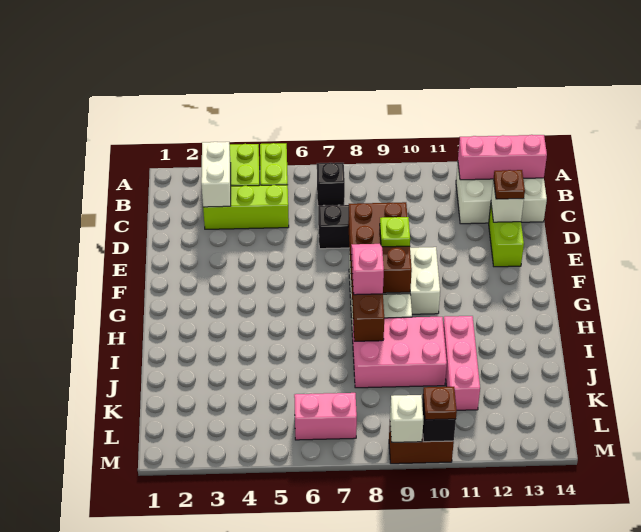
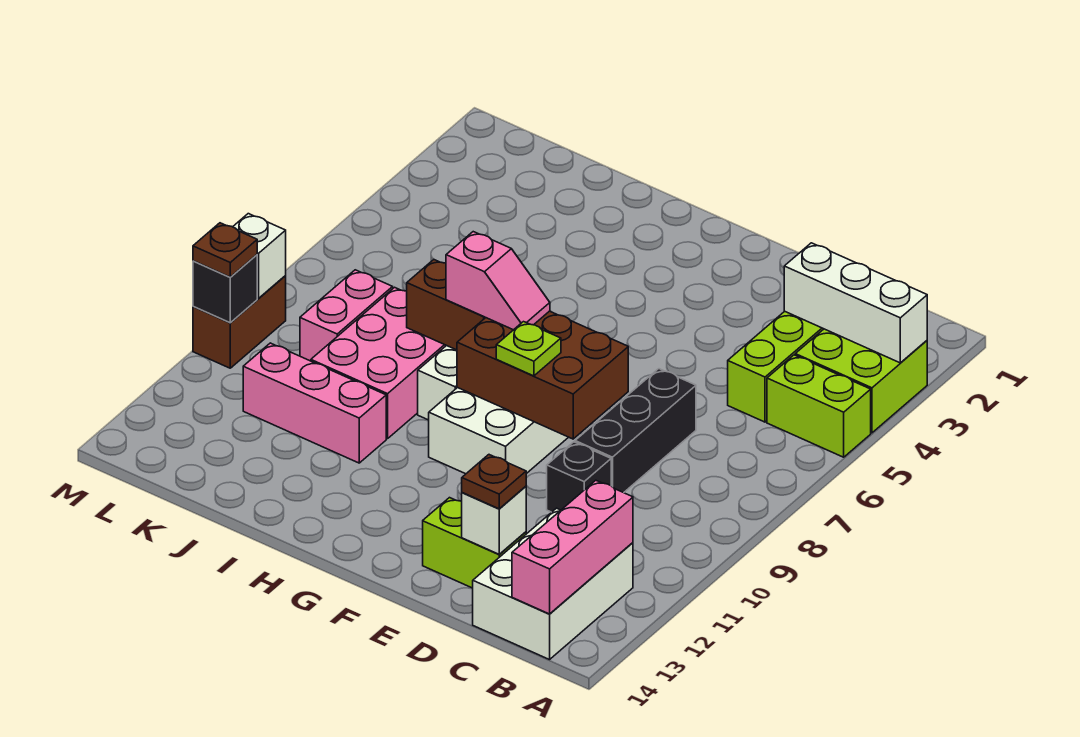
white 1x2 brick [201,142,231,207] -> white 1x3 brick [784,243,927,363]
black 1x1 brick [317,163,345,206] -> black 1x1 brick moved to [547,442,611,512]
pink 1x2 brick [294,393,357,440] -> pink 1x2 brick moved to [300,270,393,361]

